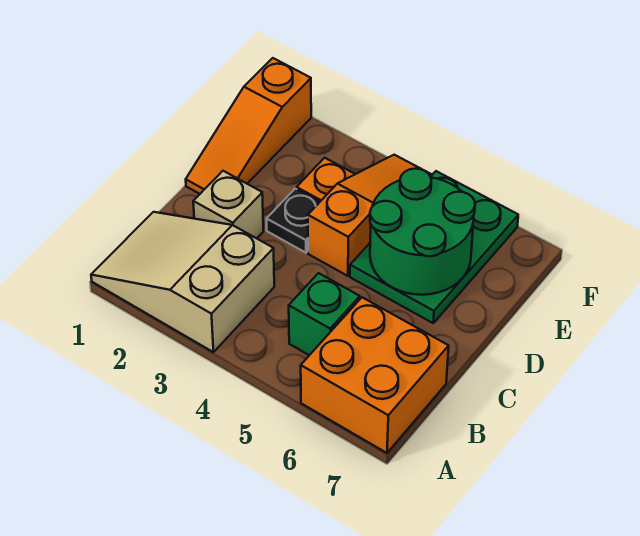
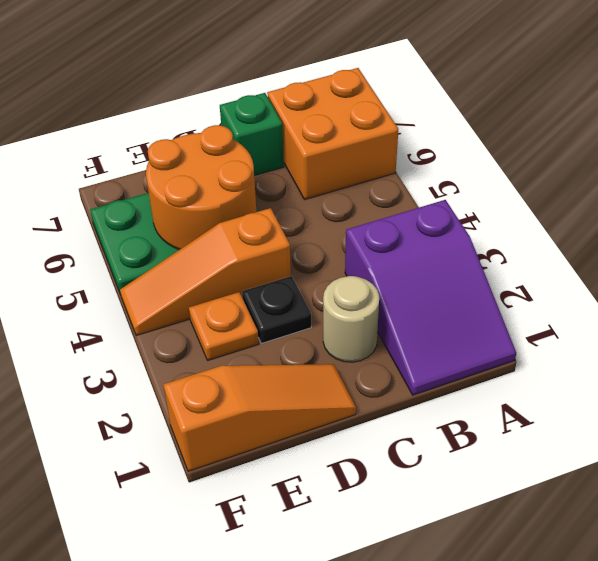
tan 2x3 slope [91,212,274,352] -> purple 2x3 slope [345,200,516,395]
green 1x1 brick [289,273,360,355] -> green 1x1 brick moved to [220,93,284,176]
tan 1x1 brick [193,171,263,238] -> tan 1x1 round brick [323,276,379,362]
green 2x2 round brick [370,169,475,295] -> orange 2x2 round brick [146,125,256,250]

